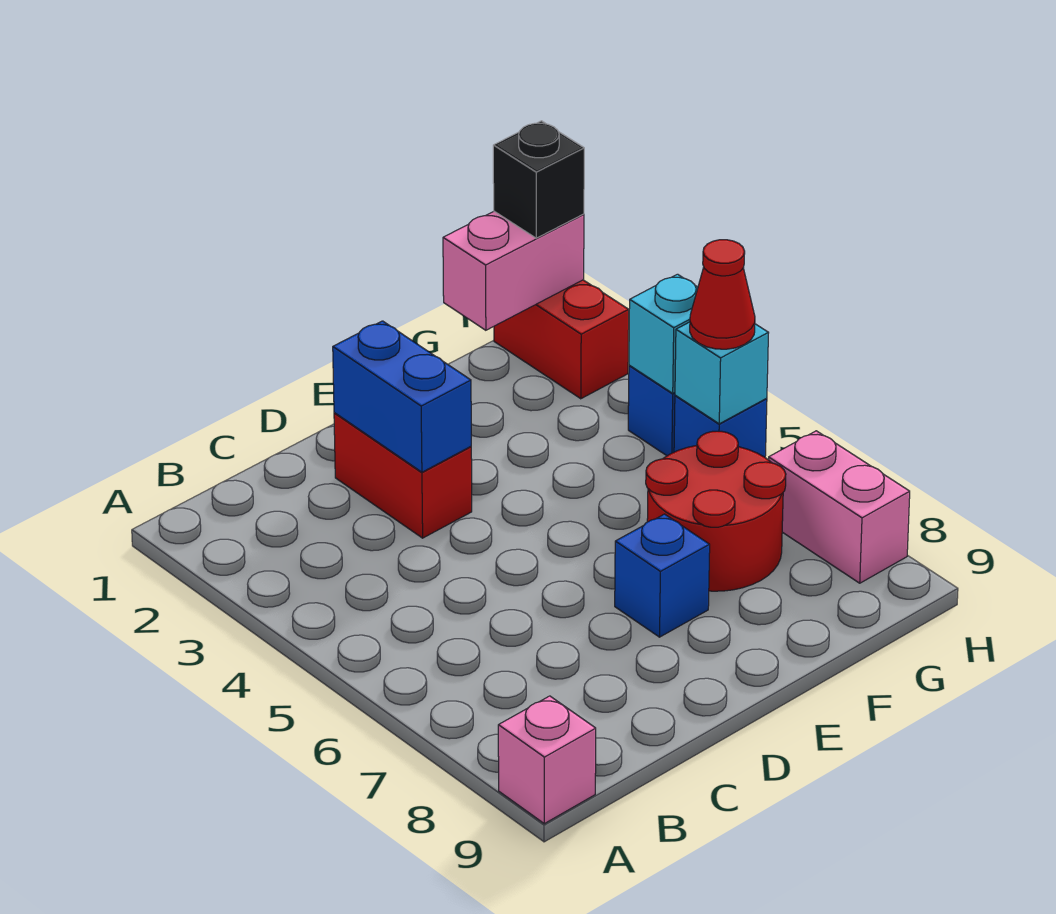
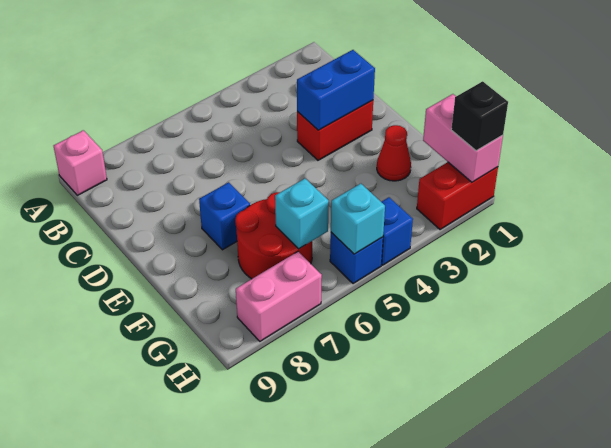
cyan 1x1 brick [629,274,698,393] -> cyan 1x1 brick moved to [275,179,329,249]
red 1x1 cone [690,240,755,349] -> red 1x1 cone moved to [377,125,411,181]

